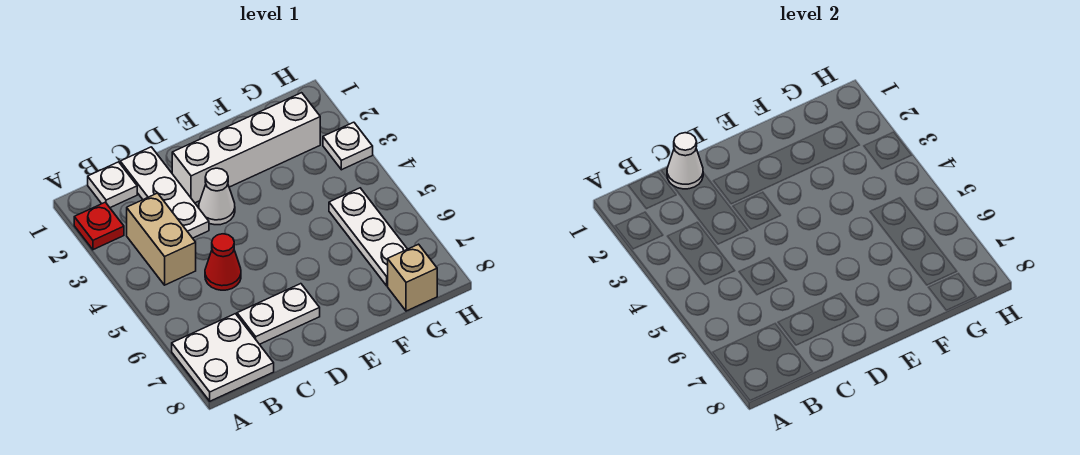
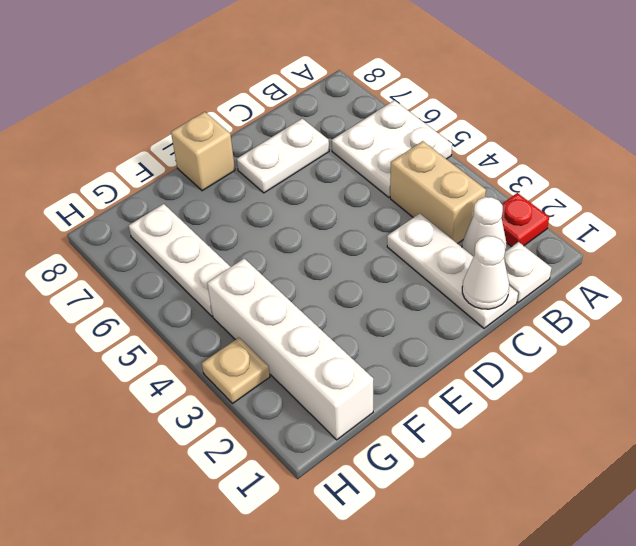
white 2x2 plate [172,314,274,401] -> white 2x2 plate moved to [332,100,452,197]
red 1x1 cone [205,234,241,290] -> none
white 1x4 brick [172,93,320,203] -> white 1x4 brick turned to [207,258,373,440]
white 1x1 cone [199,168,235,225] -> white 1x1 cone moved to [462,197,507,257]
tan 1x1 brick [388,244,437,311] -> tan 1x1 brick moved to [171,112,235,191]
white 1x1 plate [323,122,373,170] -> tan 1x1 plate [202,338,270,404]

